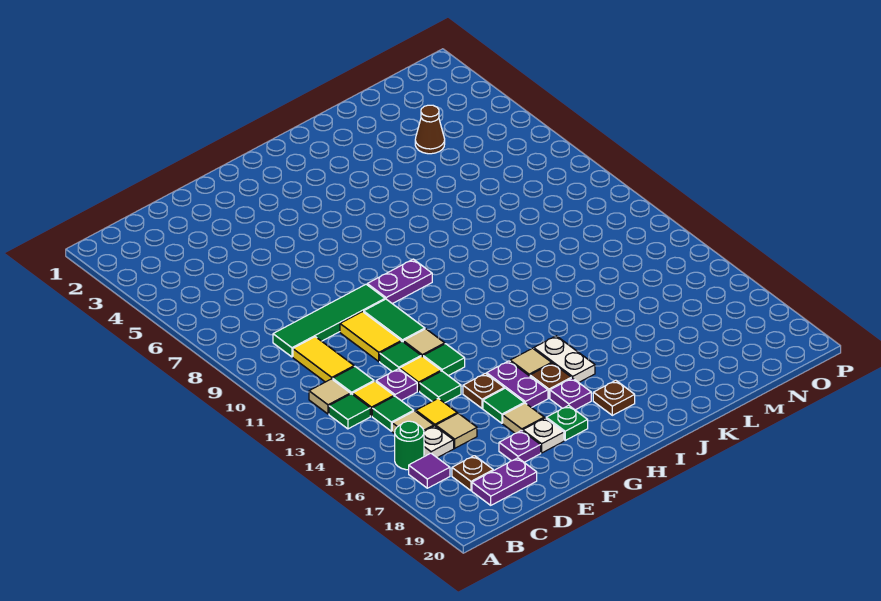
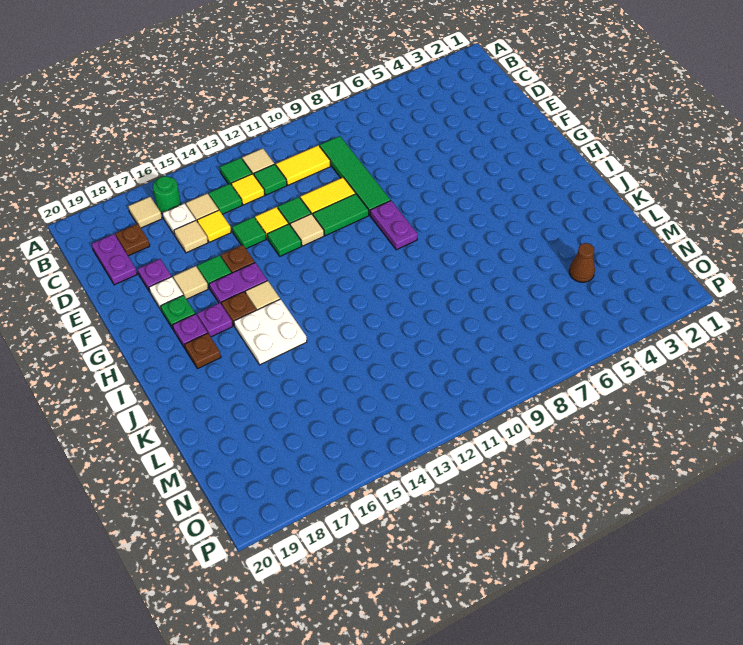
purple 1x1 tile [409,453,450,488] -> tan 1x1 tile [128,197,162,228]
purple 1x1 plate [376,369,417,401] -> purple 1x1 plate moved to [173,314,208,348]
white 1x2 plate [534,336,595,382] -> white 2x2 plate [234,299,307,365]

